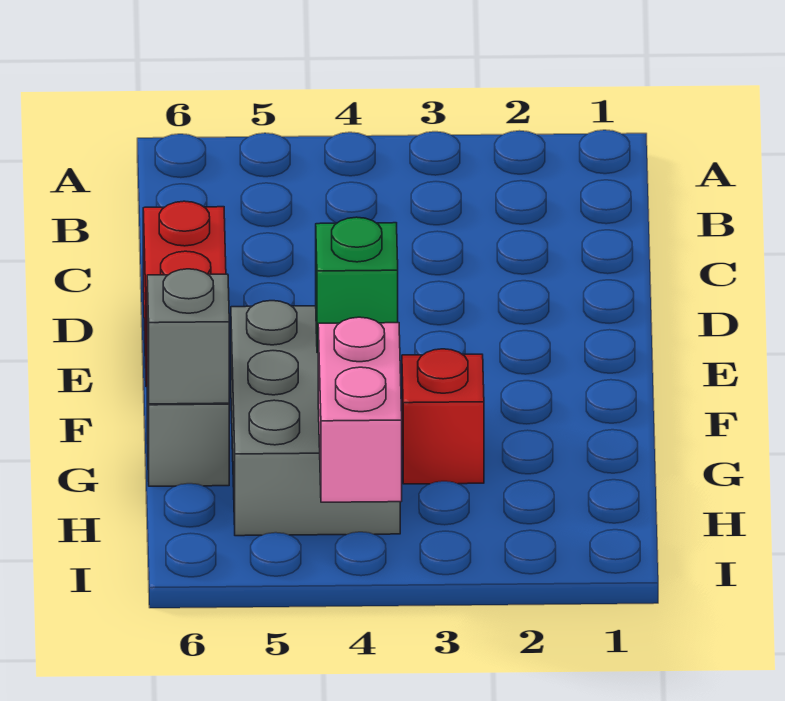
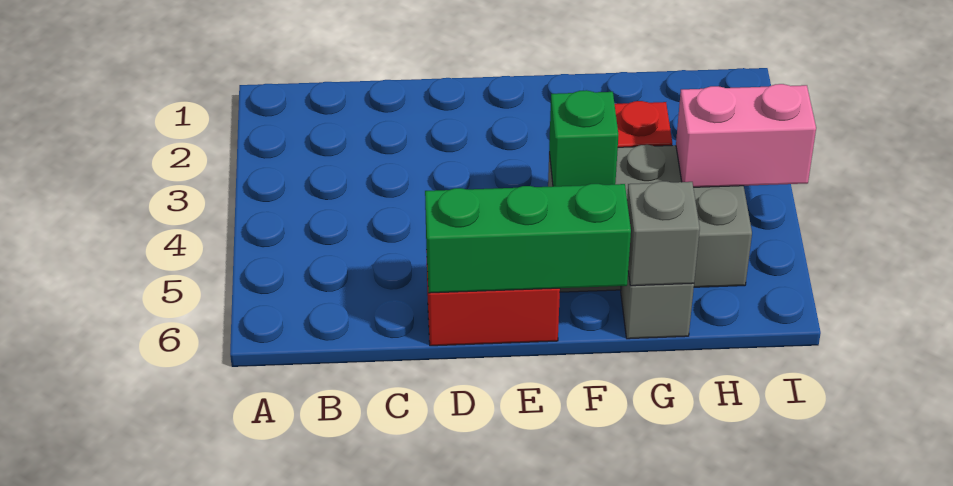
none -> green 1x3 brick [425,184,631,293]

